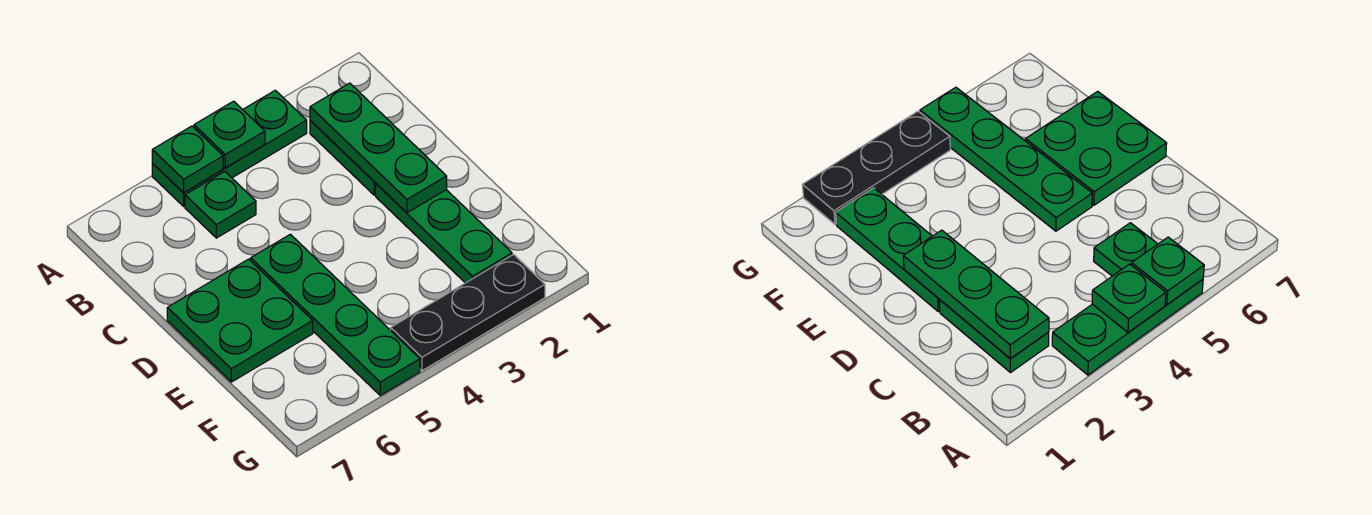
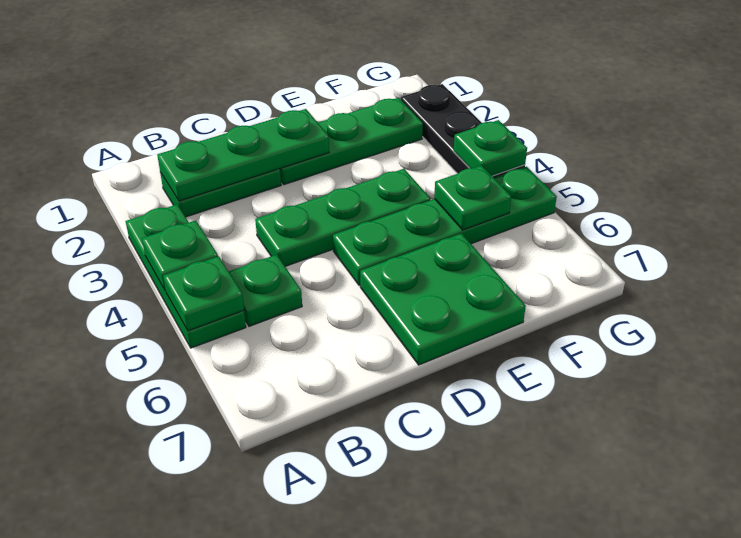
none -> green 1x3 plate [255,169,431,266]
none -> green 1x1 plate [434,166,511,230]
none -> green 1x1 plate [454,120,527,176]

